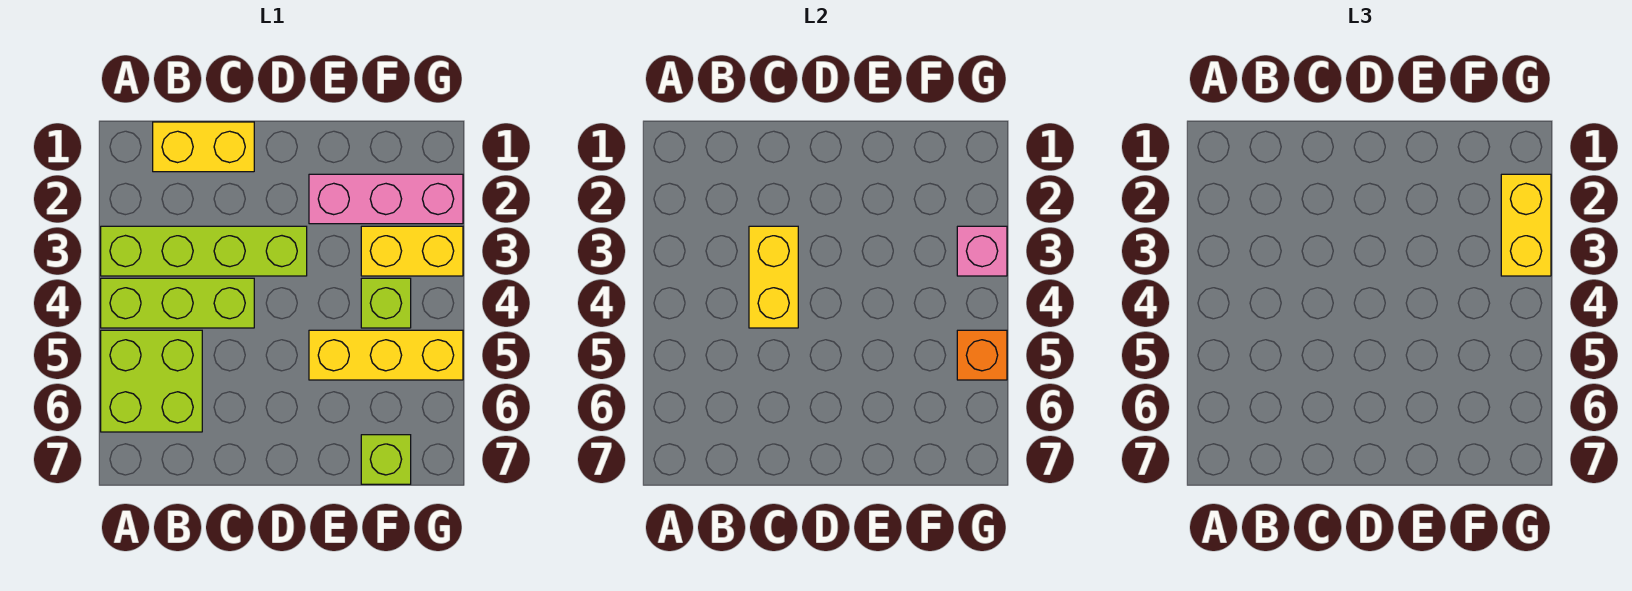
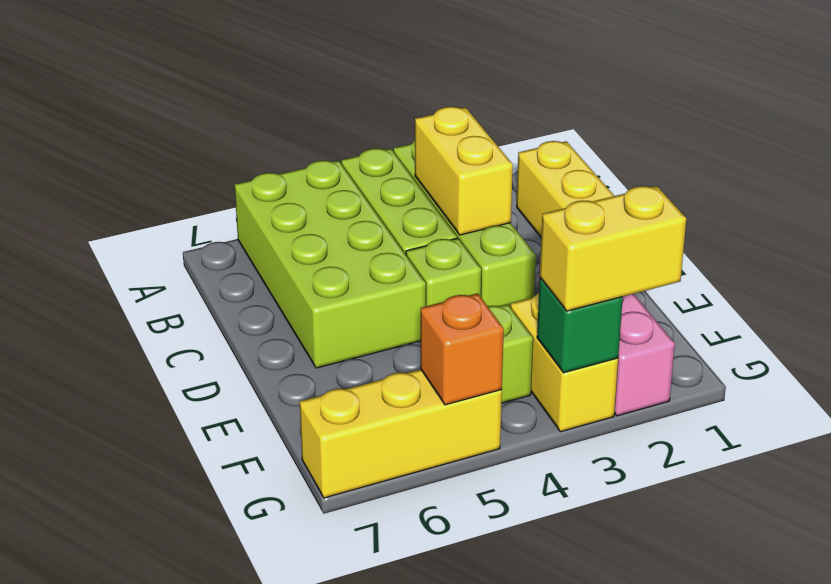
lime 2x2 brick [101,330,202,432] -> lime 2x4 brick [235,160,426,368]
yellow 1x2 brick [749,226,798,328] -> yellow 1x2 brick turned to [415,107,513,235]
yellow 1x3 brick [309,330,463,380] -> yellow 1x3 brick turned to [300,369,502,498]
lime 1x1 brick [361,435,411,484] -> lime 1x1 brick moved to [406,238,481,306]
pink 1x1 brick [957,226,1007,276] -> green 1x1 brick [537,278,623,373]

